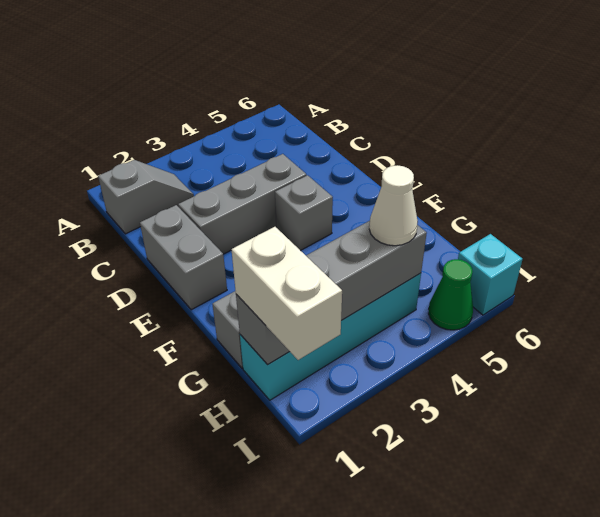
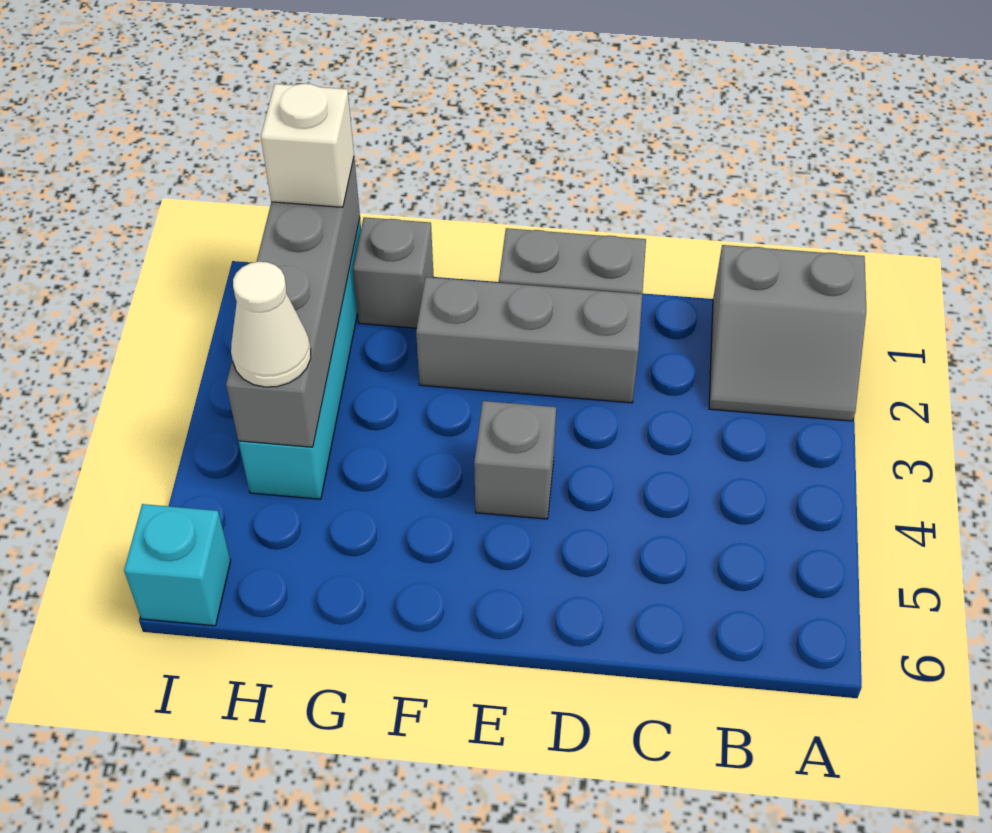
grey 1x2 slope [98,160,194,234] -> grey 2x2 slope [709,245,866,421]
grey 1x3 brick [178,154,306,254] -> grey 1x3 brick turned to [416,277,642,403]
white 1x2 brick [231,227,342,360] -> white 1x1 brick [261,84,354,207]
green 1x1 cone [428,259,473,330] -> none

